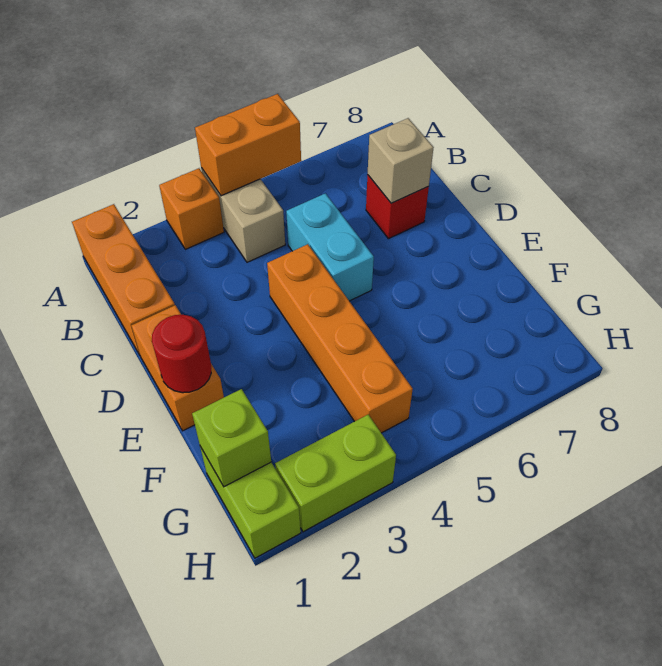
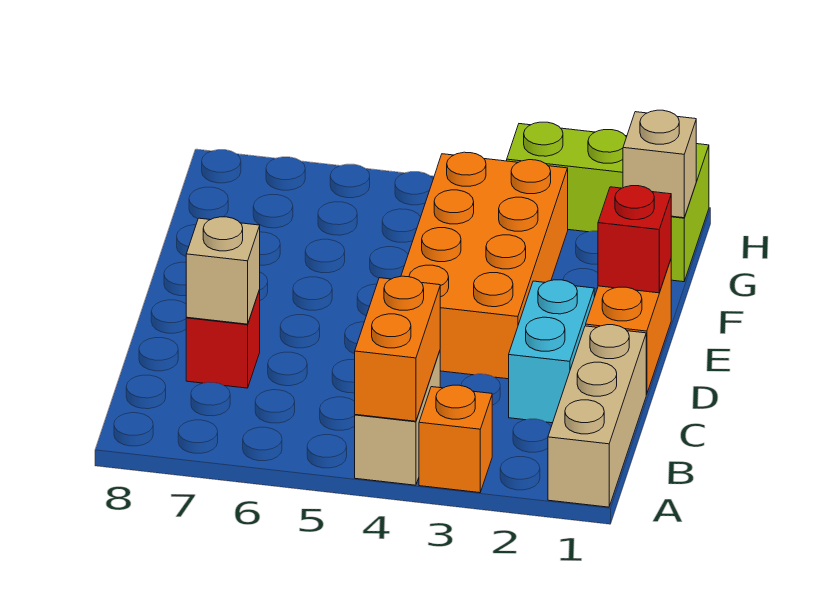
orange 1x3 brick [72,204,175,355] -> tan 1x3 brick [548,325,646,507]
orange 1x2 brick [195,94,301,196] -> orange 1x2 brick turned to [355,276,440,421]
cyan 1x2 brick [286,193,374,301] -> cyan 1x2 brick moved to [509,280,594,423]
orange 1x4 brick [267,244,413,433] -> orange 2x4 brick [401,152,568,379]
red 1x1 round brick [152,315,211,393] -> red 1x1 brick [598,186,671,293]
lime 1x1 brick [192,389,271,487] -> tan 1x1 brick [623,110,696,218]

